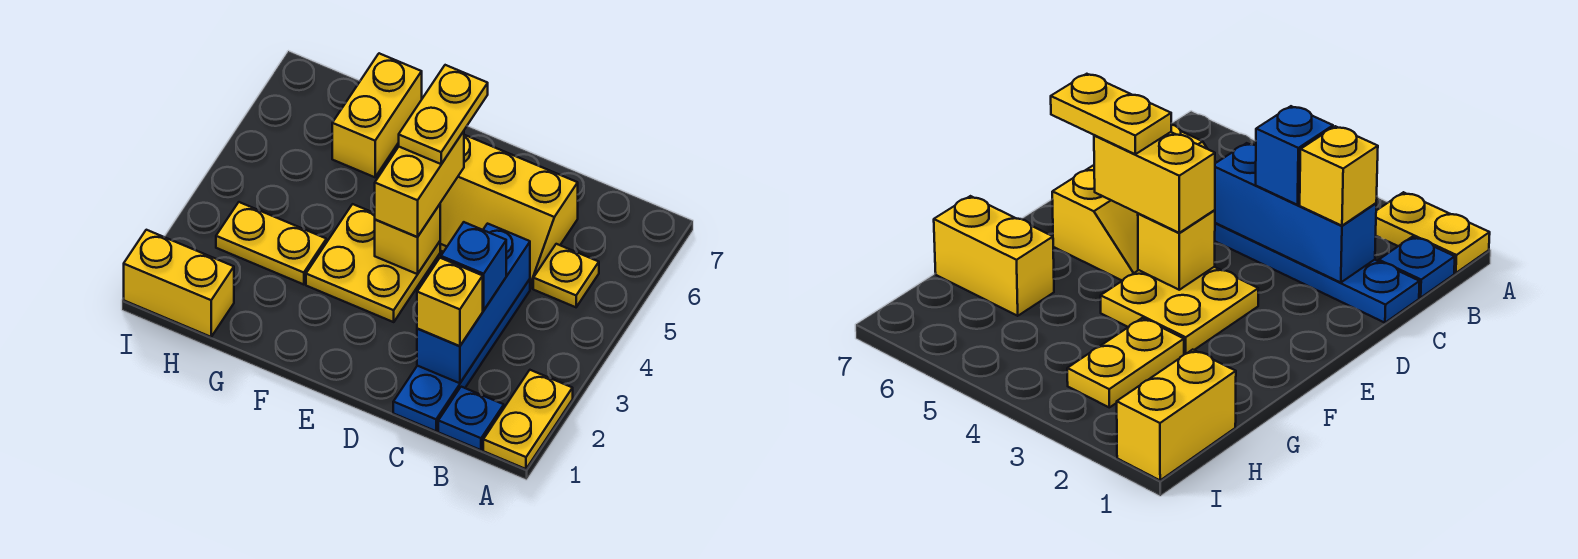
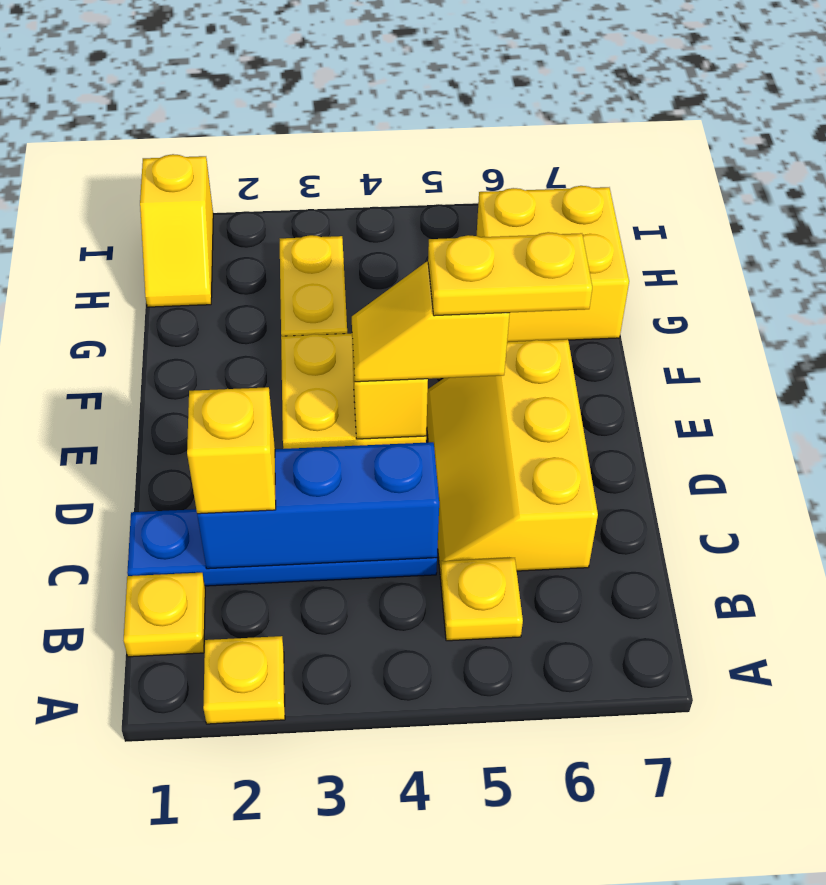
yellow 1x2 plate [483,370,573,469] -> yellow 1x1 plate [203,636,285,724]
blue 1x1 plate [438,387,504,450] -> yellow 1x1 plate [124,573,205,657]
blue 1x1 brick [441,222,506,310] -> none
yellow 1x2 brick [375,131,464,237] -> yellow 1x2 slope [352,262,510,382]
yellow 1x2 brick [332,53,422,177] -> yellow 2x2 brick [477,186,629,342]
yellow 1x2 brick [124,230,234,337] -> yellow 1x2 slope [140,154,213,307]

